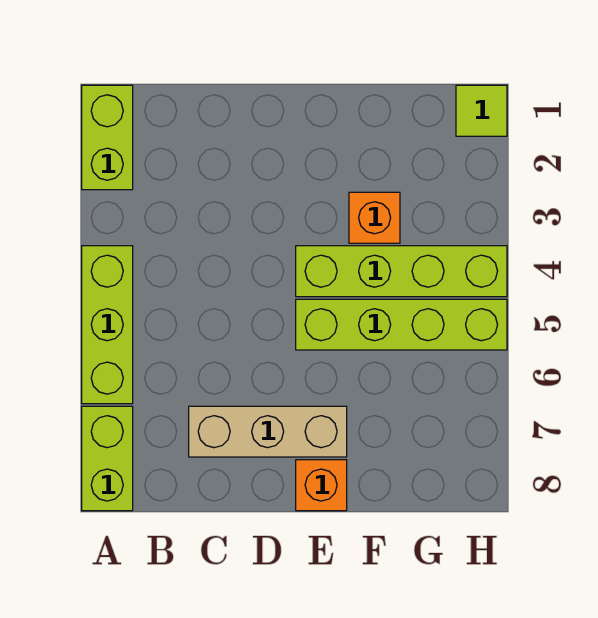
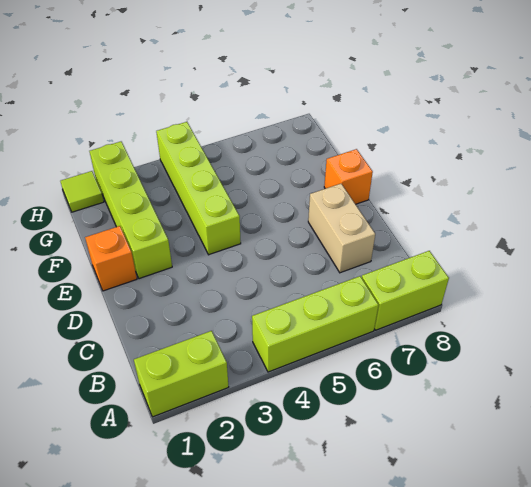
tan 1x3 brick [189,406,347,457] -> tan 1x2 brick [308,184,375,273]
lime 1x4 brick [296,299,507,350] -> lime 1x4 brick moved to [89,142,172,279]
orange 1x1 brick [349,192,400,243] -> orange 1x1 brick moved to [85,226,137,291]

